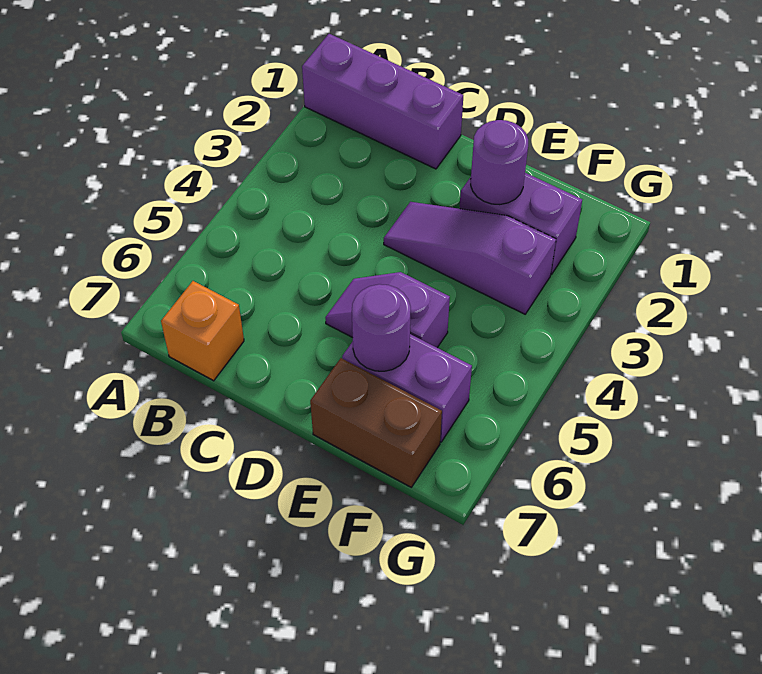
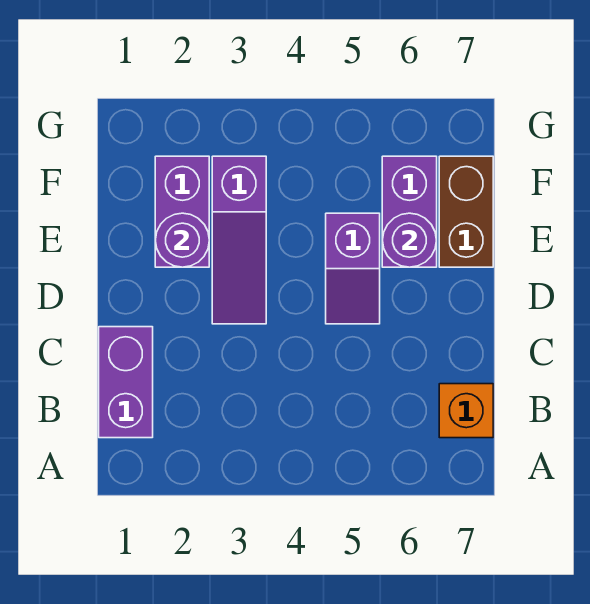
purple 1x3 brick [302,34,463,169] -> purple 1x2 brick [99,327,153,438]

